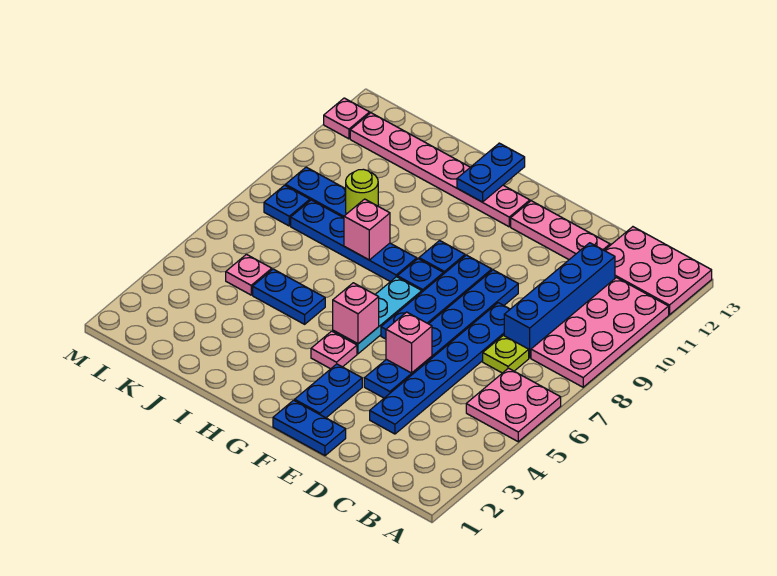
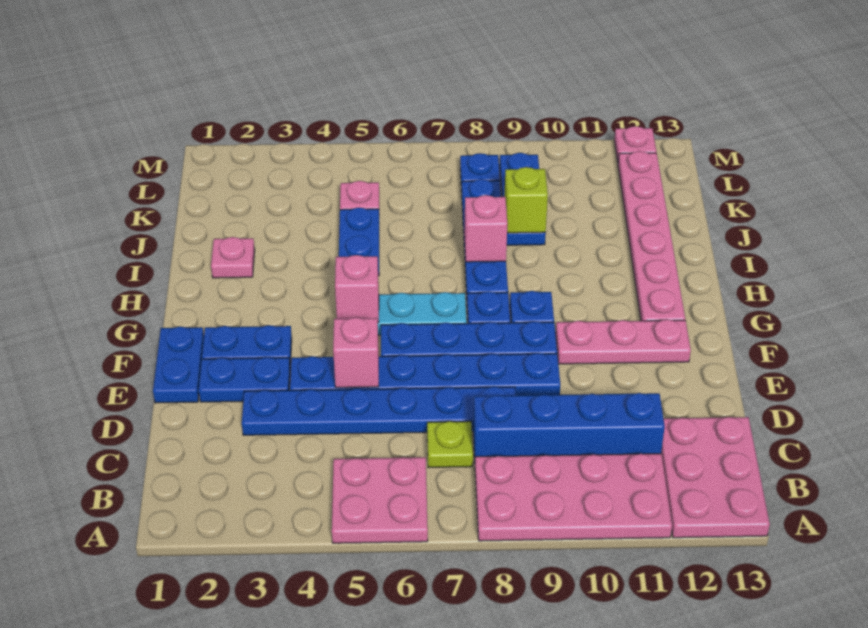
pink 1x3 plate [511,201,610,260] -> pink 1x3 plate turned to [556,319,691,364]
pink 1x1 plate [311,331,357,369] -> pink 1x1 plate moved to [211,237,255,278]
blue 1x2 plate [457,143,525,202] -> blue 1x2 plate moved to [199,357,290,402]
lime 1x1 round brick [346,169,378,214] -> lime 1x1 brick [504,167,548,233]

